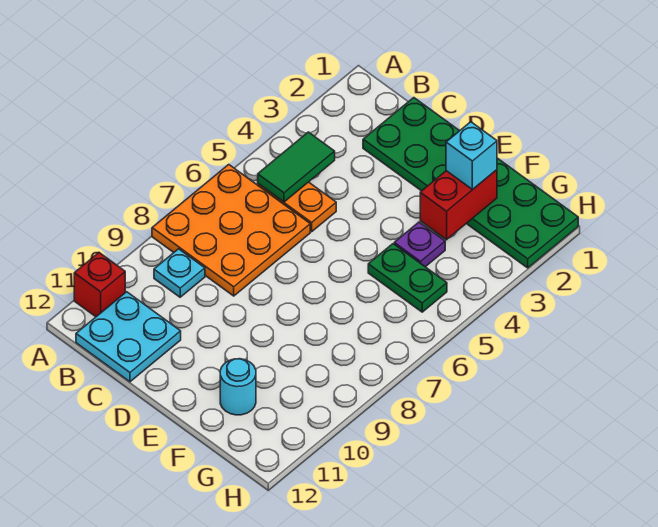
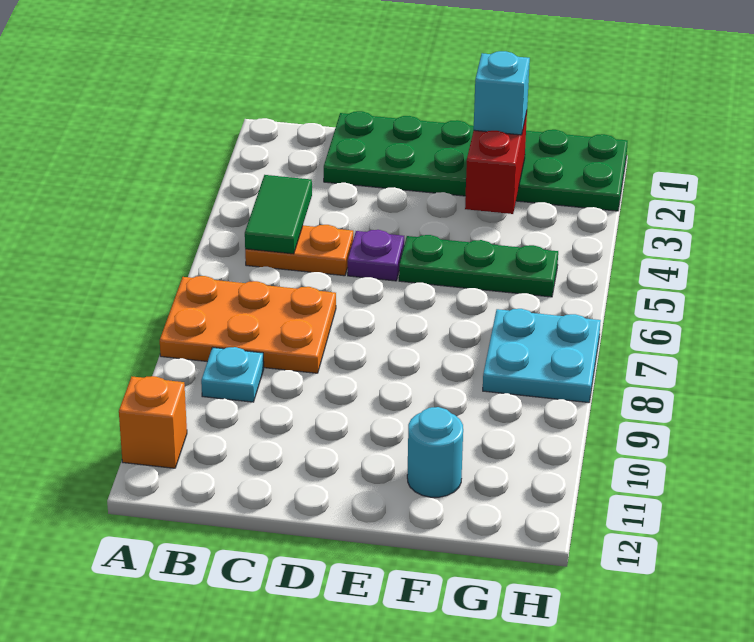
orange 3x3 plate [152,165,310,296] -> orange 2x3 plate [160,276,336,373]
red 1x1 brick [74,253,125,317] -> orange 1x1 brick [119,376,187,468]
cyan 2x2 plate [76,292,181,382] -> cyan 2x2 plate moved to [483,309,601,403]
purple 1x1 plate [394,222,445,267] -> purple 1x1 plate moved to [348,230,404,281]
green 1x2 plate [368,244,447,312] -> green 1x3 plate [399,235,558,297]

